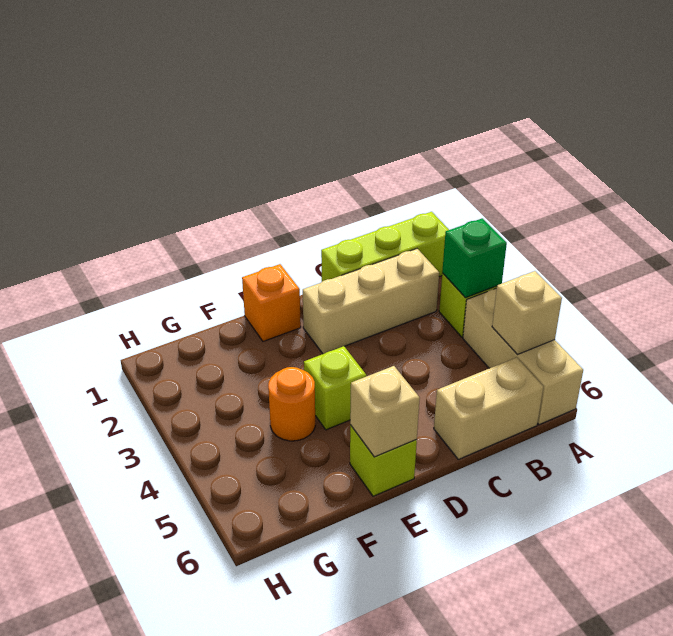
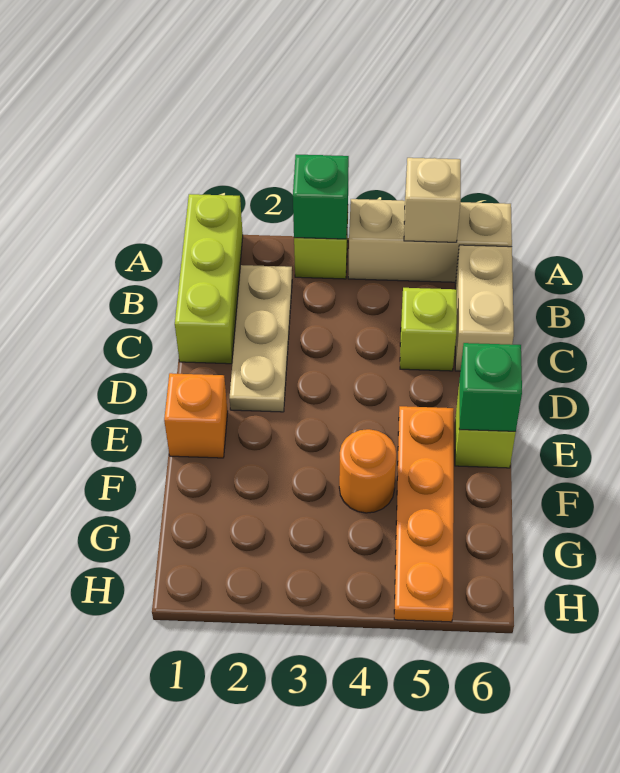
tan 1x3 brick [303,249,439,354] -> tan 1x3 plate [230,265,292,412]
lime 1x1 brick [304,346,366,430] -> lime 1x1 brick moved to [400,288,457,371]
none -> orange 1x4 plate [394,406,454,622]
tan 1x1 brick [350,366,420,457] -> green 1x1 brick [459,343,522,432]

